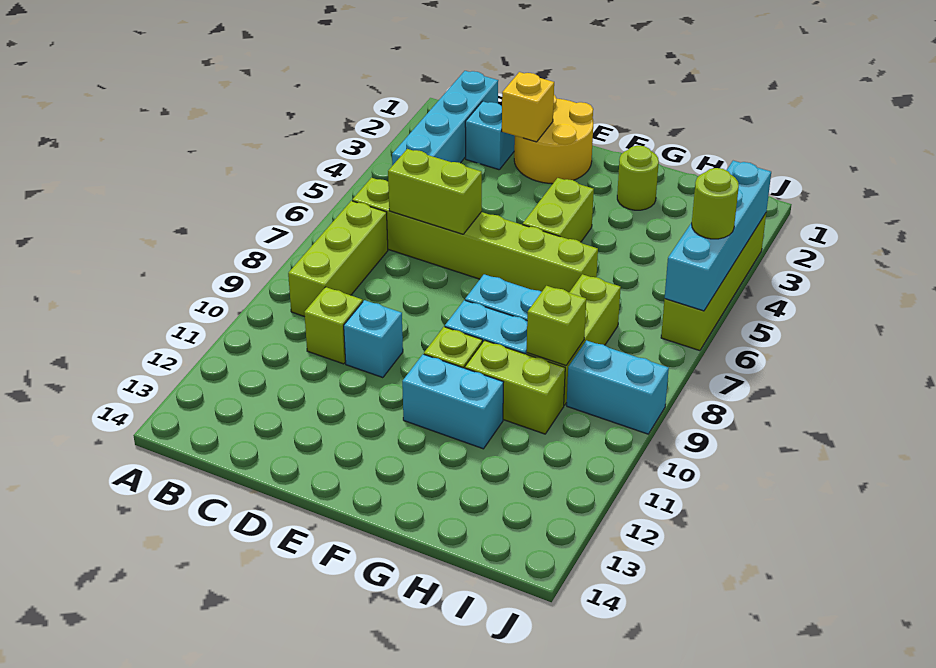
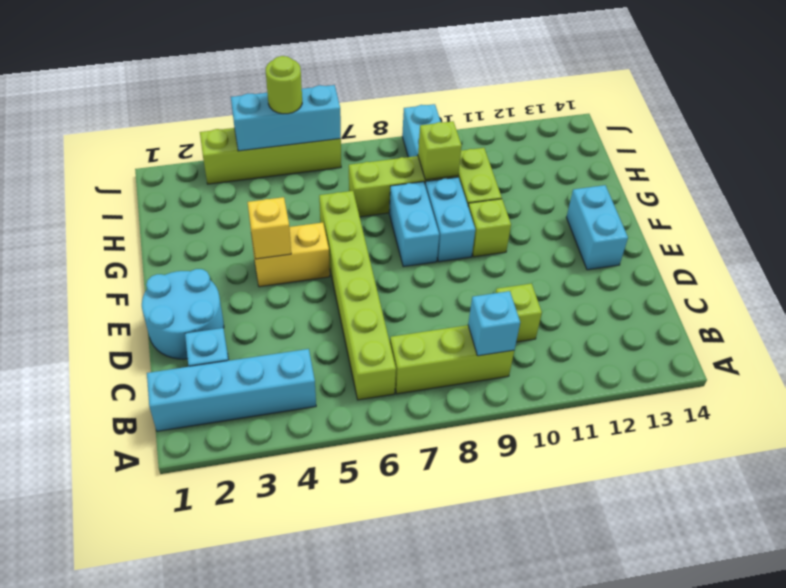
lime 1x2 brick [388,149,482,234] -> none
yellow 2x2 round brick [514,95,593,184] -> cyan 2x2 round brick [142,269,224,359]
yellow 1x1 brick [502,72,554,142] -> yellow 1x1 brick moved to [248,197,291,259]
cyan 1x1 brick [344,300,403,378] -> cyan 1x1 brick moved to [468,291,520,356]
lime 1x2 brick [523,178,594,242] -> yellow 1x2 brick [251,223,330,287]
cyan 1x2 brick [402,354,503,449] -> cyan 1x2 brick moved to [566,185,628,270]
lime 1x1 round brick [617,145,659,210] -> none
cyan 1x4 brick [665,161,771,311] -> cyan 1x3 brick [231,85,341,151]

